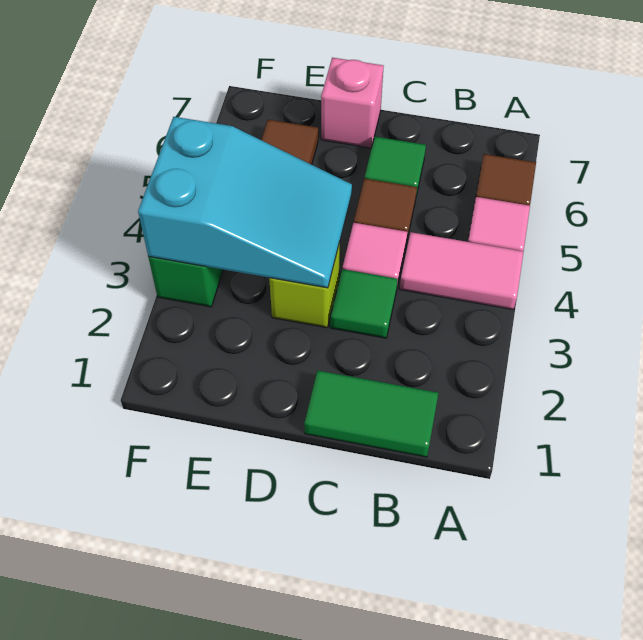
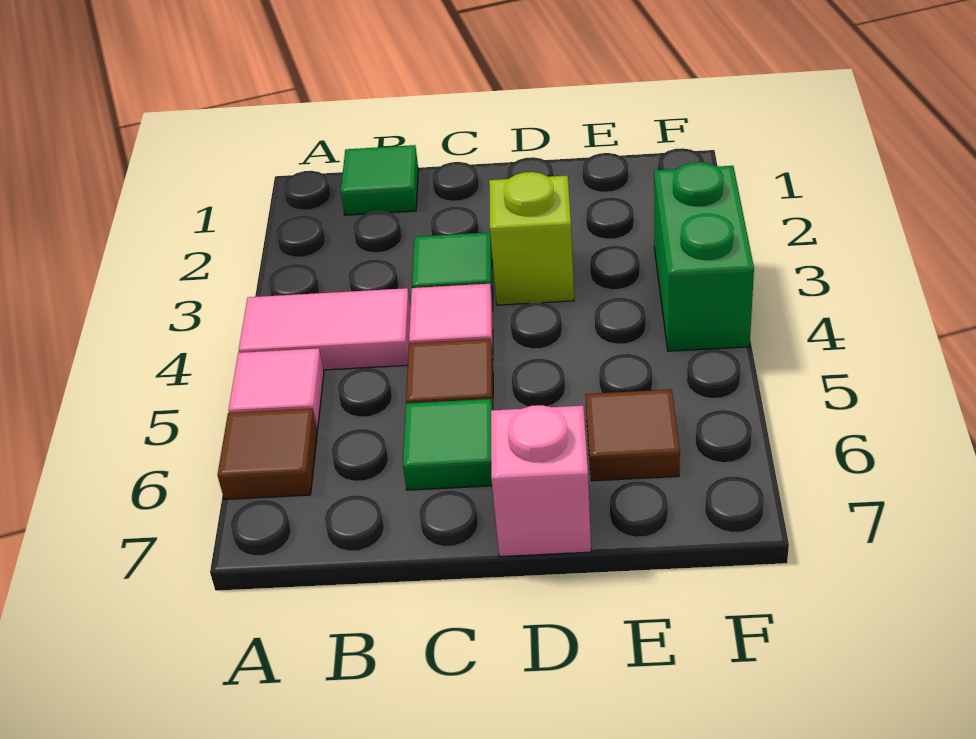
green 1x2 tile [304,370,438,457] -> green 1x1 tile [341,145,418,215]
cyan 2x3 slope [138,117,352,288] -> none

